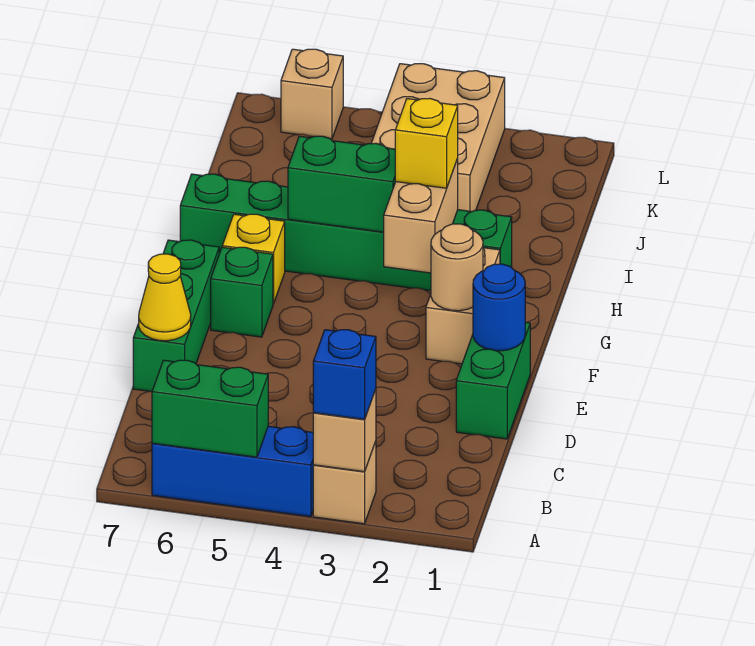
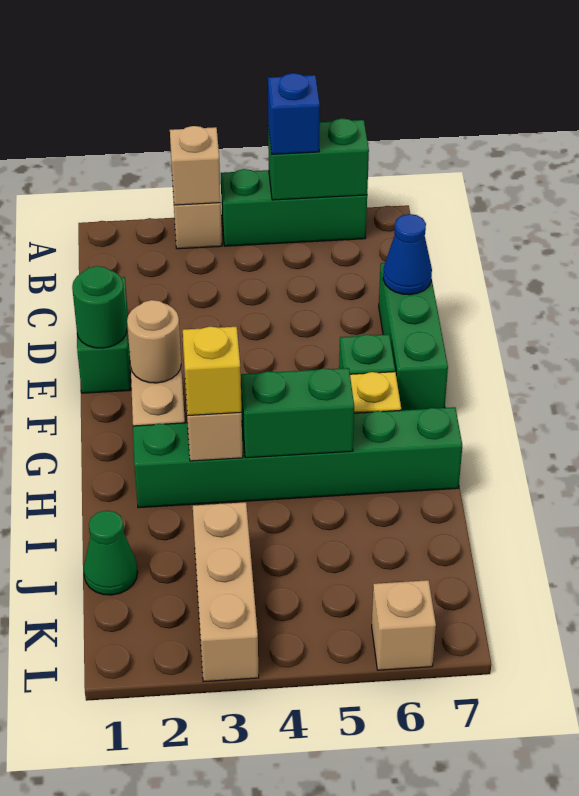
blue 1x1 brick [313,330,376,419] -> blue 1x1 brick moved to [268,73,320,154]
blue 1x3 brick [152,426,313,517] -> green 1x3 brick [221,169,367,246]
yellow 1x1 cone [139,254,191,341] -> blue 1x1 cone [383,214,432,295]
blue 1x1 round brick [473,264,525,351] -> green 1x1 round brick [72,266,127,348]
none -> green 1x1 cone [84,511,138,595]
tan 2x3 brick [371,64,505,212] -> tan 1x3 brick [193,502,259,682]

